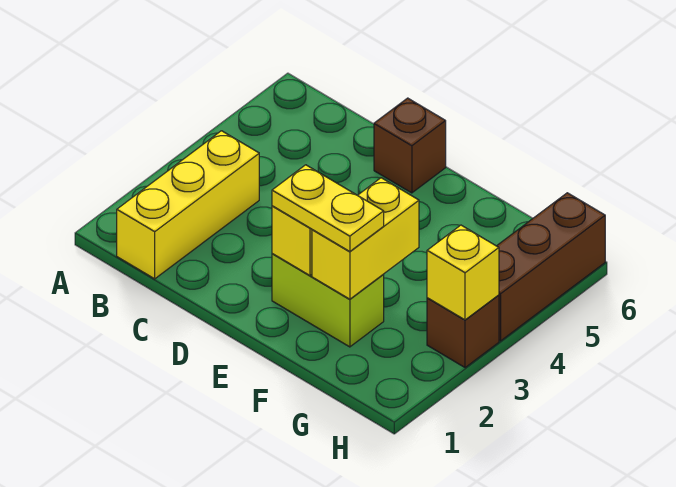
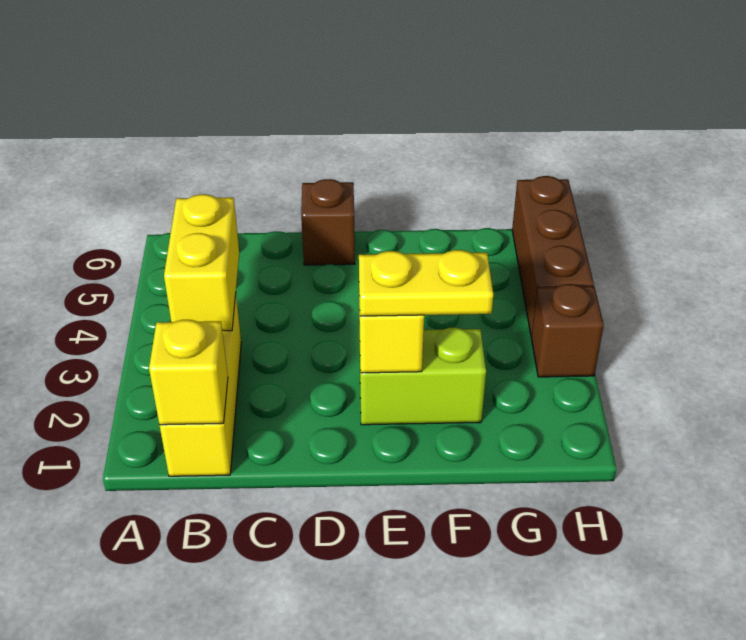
yellow 1x2 brick [312,178,419,299] -> yellow 1x2 brick moved to [164,194,239,331]
yellow 1x1 brick [427,225,499,320] -> yellow 1x1 brick moved to [149,320,228,425]

